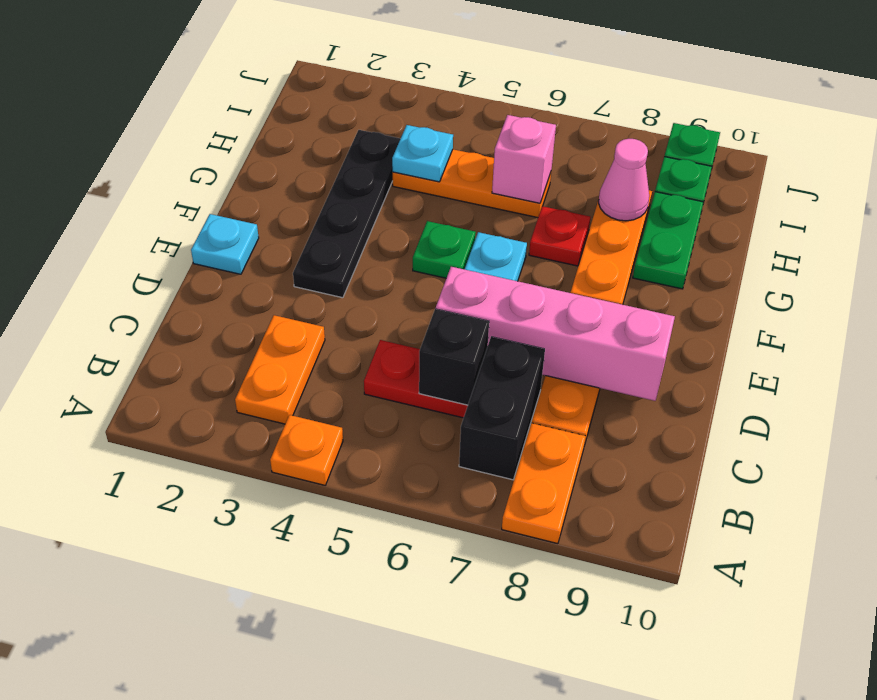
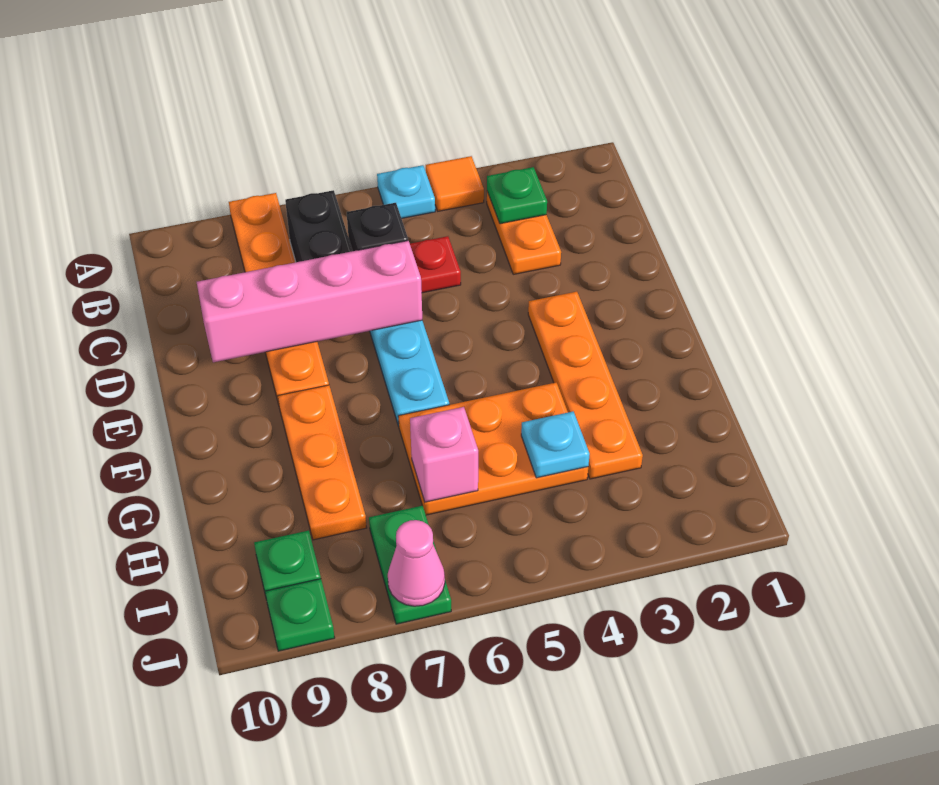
orange 1x1 plate [270,415,343,485] -> orange 1x1 tile [426,156,484,211]
cyan 1x1 plate [191,214,259,274] -> cyan 1x1 plate moved to [377,165,435,218]
black 1x4 plate [293,130,400,298] -> orange 1x4 plate [528,292,643,479]
green 1x1 plate [413,221,476,278] -> green 1x1 plate moved to [487,167,547,224]
red 1x1 plate [529,206,591,266] -> none
green 1x2 plate [633,192,703,289] -> green 1x2 plate moved to [369,506,451,624]
orange 1x3 plate [393,149,551,218] -> orange 2x3 plate [398,383,588,515]
pink 1x1 cone [599,139,649,221] -> pink 1x1 cone moved to [388,520,445,606]

